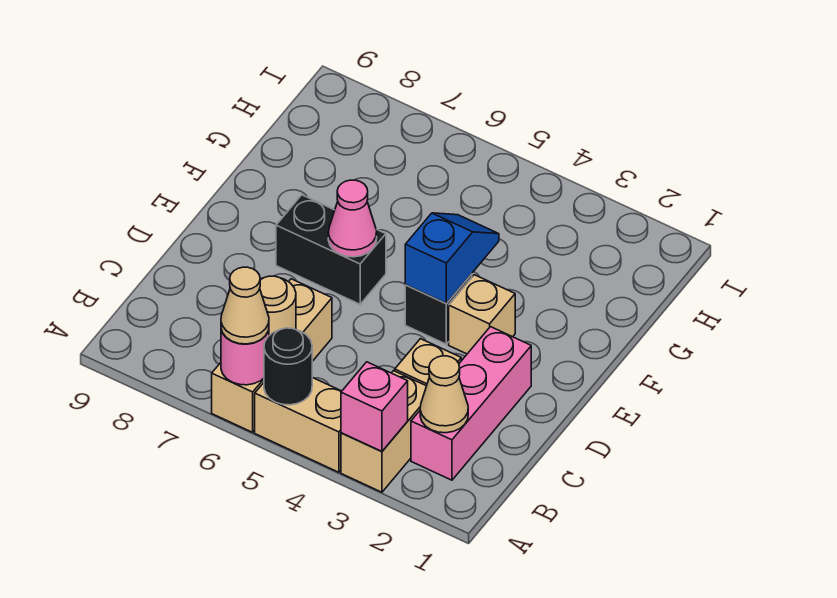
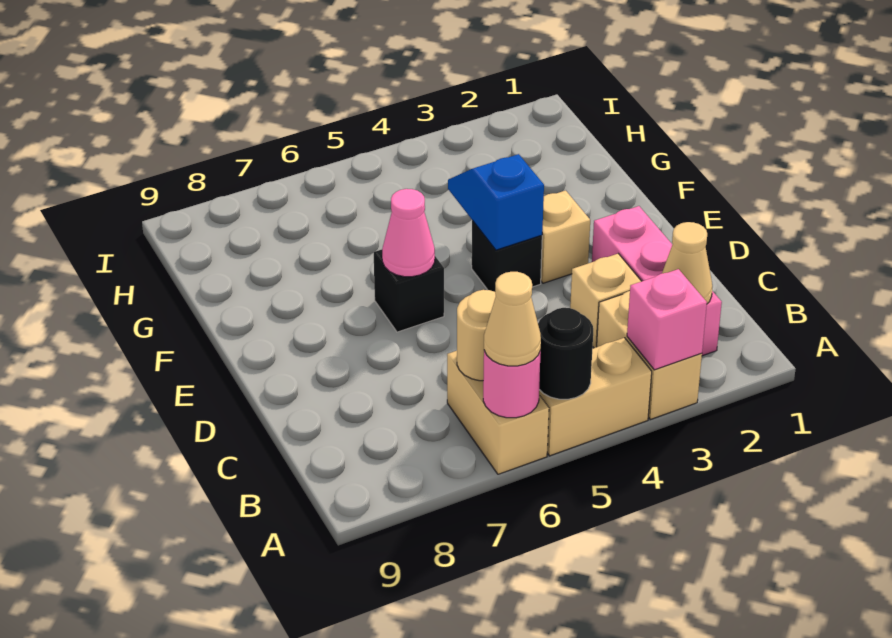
tan 1x3 brick [212,279,332,432] -> tan 1x2 brick [447,351,549,474]
black 1x2 brick [276,195,386,304] -> black 1x1 brick [374,250,444,332]

